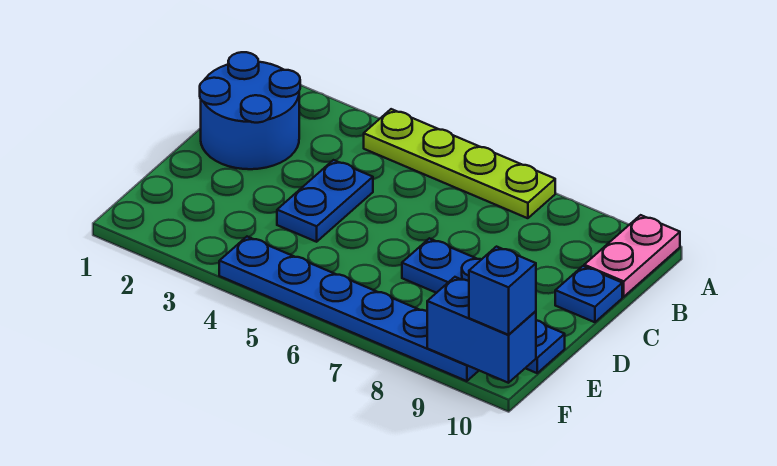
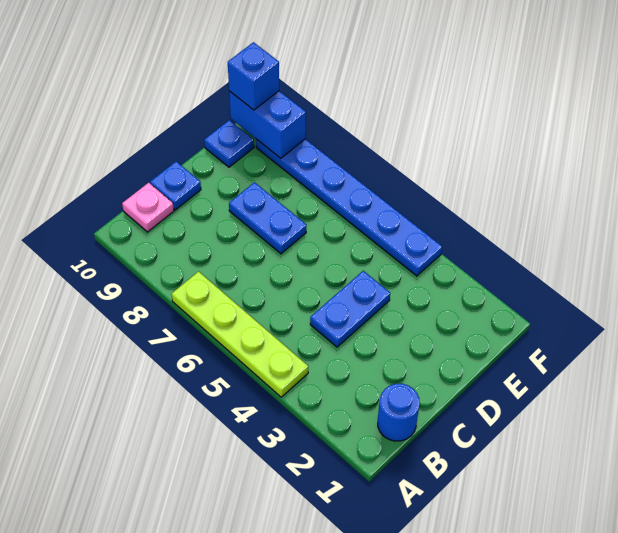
pink 1x2 plate [584,215,680,297] -> pink 1x1 plate [122,183,174,232]
blue 2x2 round brick [200,52,300,169] -> blue 1x1 round brick [378,384,420,441]

